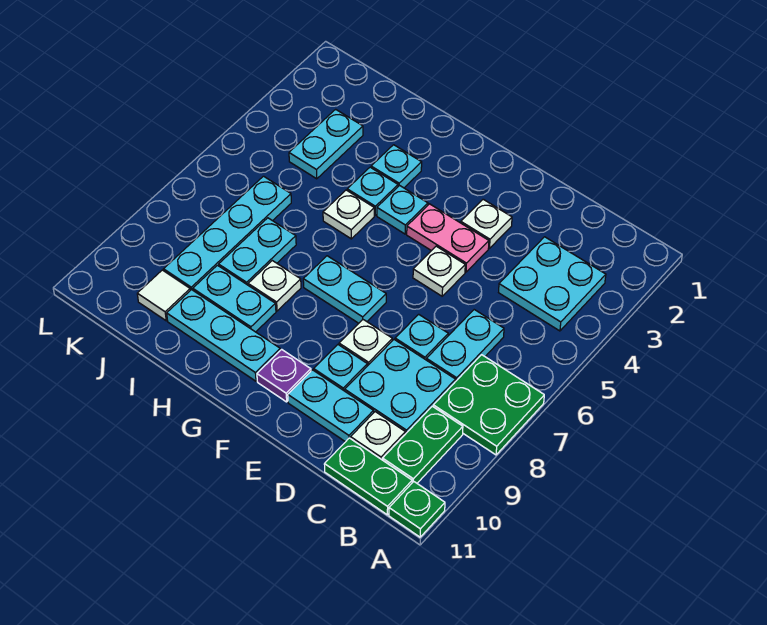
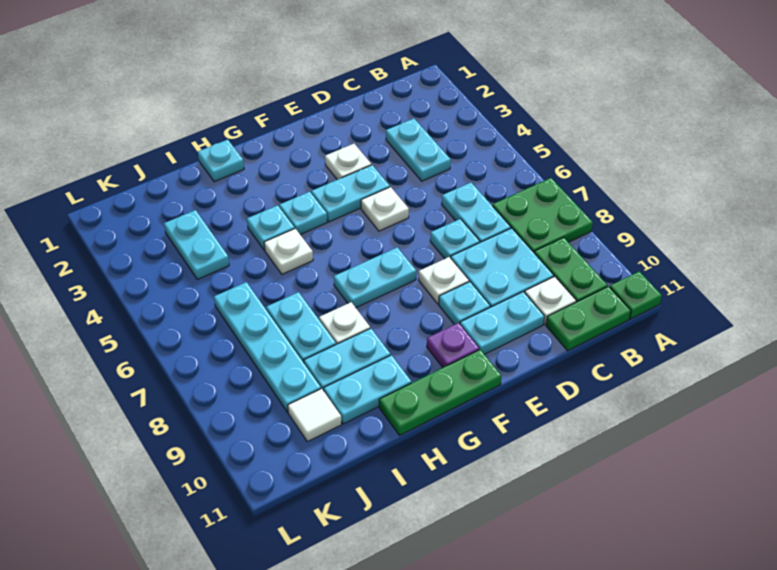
cyan 2x2 plate [499,237,606,331] -> cyan 1x2 plate [386,118,451,181]
pink 1x2 plate [407,204,489,272] -> cyan 1x2 plate [311,165,390,222]
none -> green 1x3 plate [379,350,501,435]
cyan 1x3 plate [167,289,280,381] -> cyan 1x2 plate [324,355,411,424]
cyan 1x1 plate [371,145,422,188] -> cyan 1x1 plate moved to [198,139,244,182]

